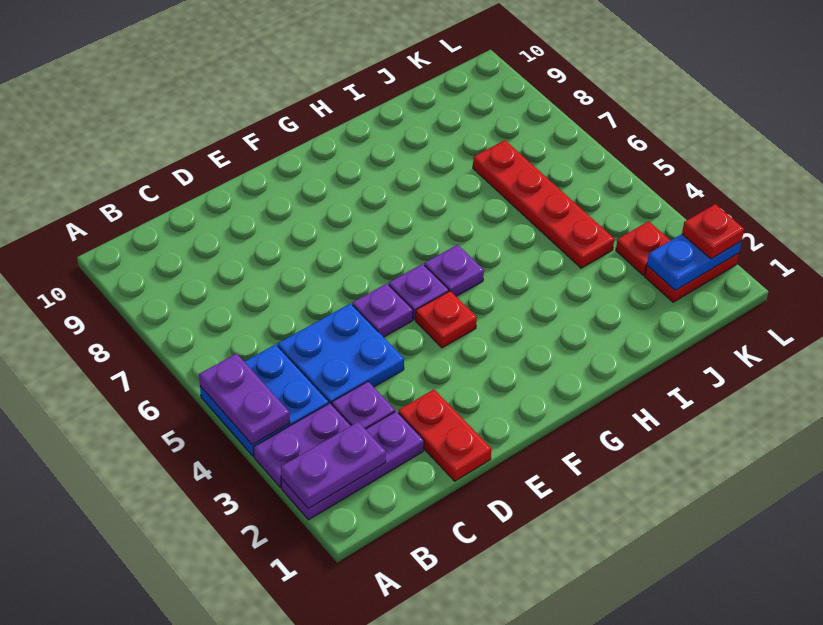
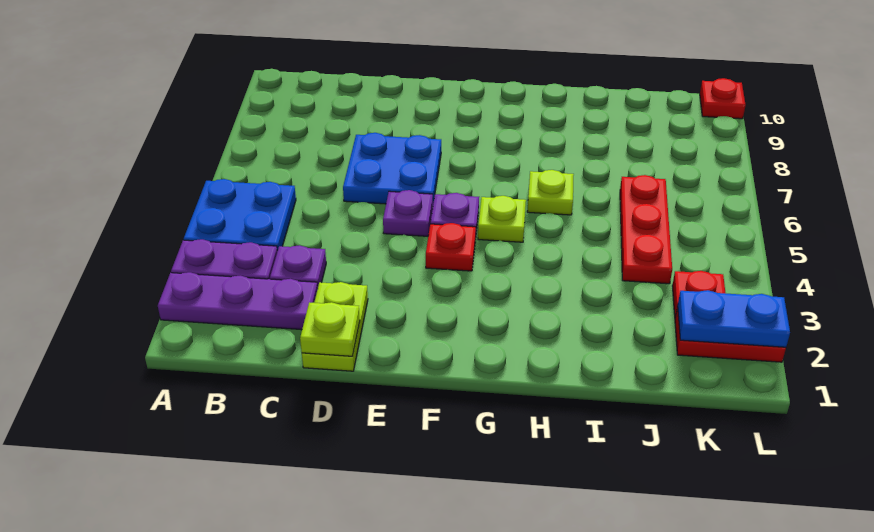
purple 1x2 plate [281,422,386,508] -> none
purple 1x2 plate [199,353,290,445] -> none
blue 2x2 plate [278,303,404,405] -> blue 2x2 plate moved to [343,133,441,204]
red 1x2 plate [398,390,492,481] -> lime 1x2 plate [302,282,368,371]
none -> lime 1x1 plate [300,302,360,356]
purple 1x1 plate [424,245,484,296] -> lime 1x1 plate [478,196,526,242]
none -> lime 1x1 plate [527,170,574,215]
red 1x4 plate [473,140,614,268] -> red 1x3 plate [620,175,672,284]
red 1x1 plate [682,204,744,259] -> red 1x1 plate moved to [700,78,746,119]

